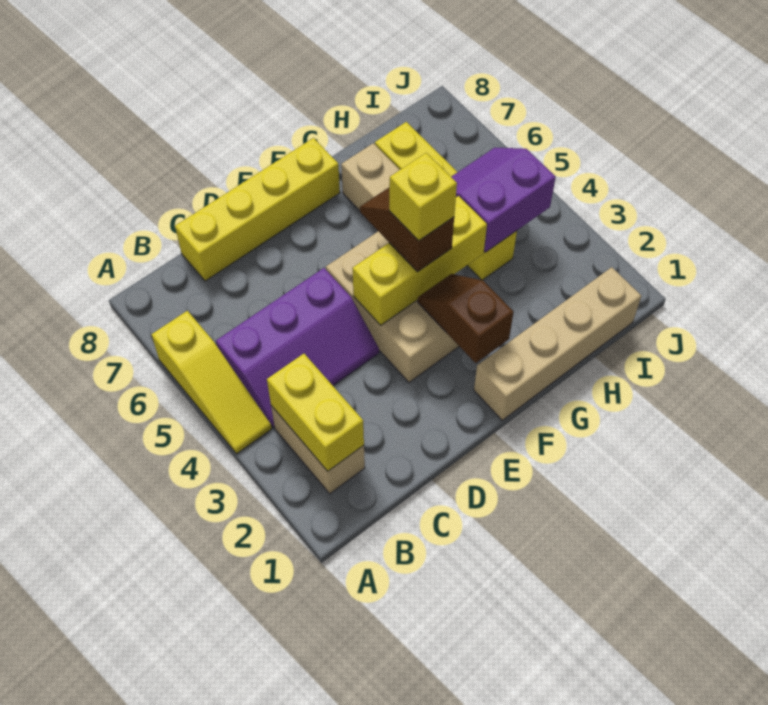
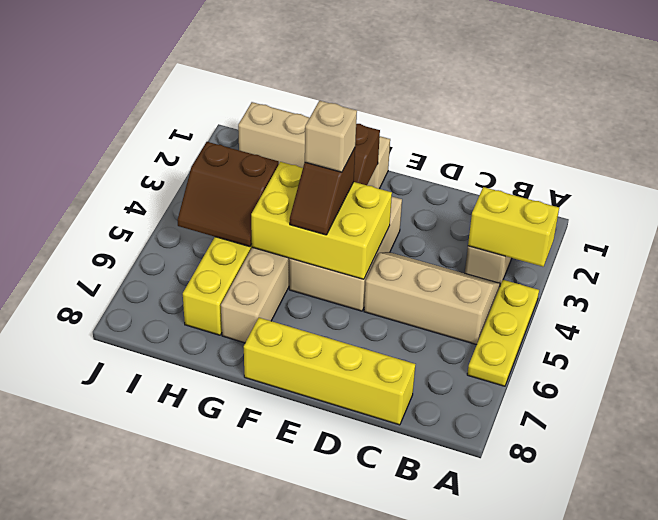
yellow 1x3 slope [151,311,272,454] -> yellow 1x3 plate [467,280,539,386]
yellow 1x2 brick [267,354,364,471] -> yellow 1x2 brick turned to [468,187,559,267]
purple 2x3 slope [216,268,379,427] -> tan 2x3 slope [364,252,500,345]
yellow 1x3 brick [352,196,487,325] -> yellow 2x3 brick [251,162,392,279]
yellow 1x1 brick [389,153,457,241] -> tan 1x1 brick [305,101,357,172]
purple 2x2 slope [451,147,556,252] -> brown 2x2 slope [177,142,279,247]

